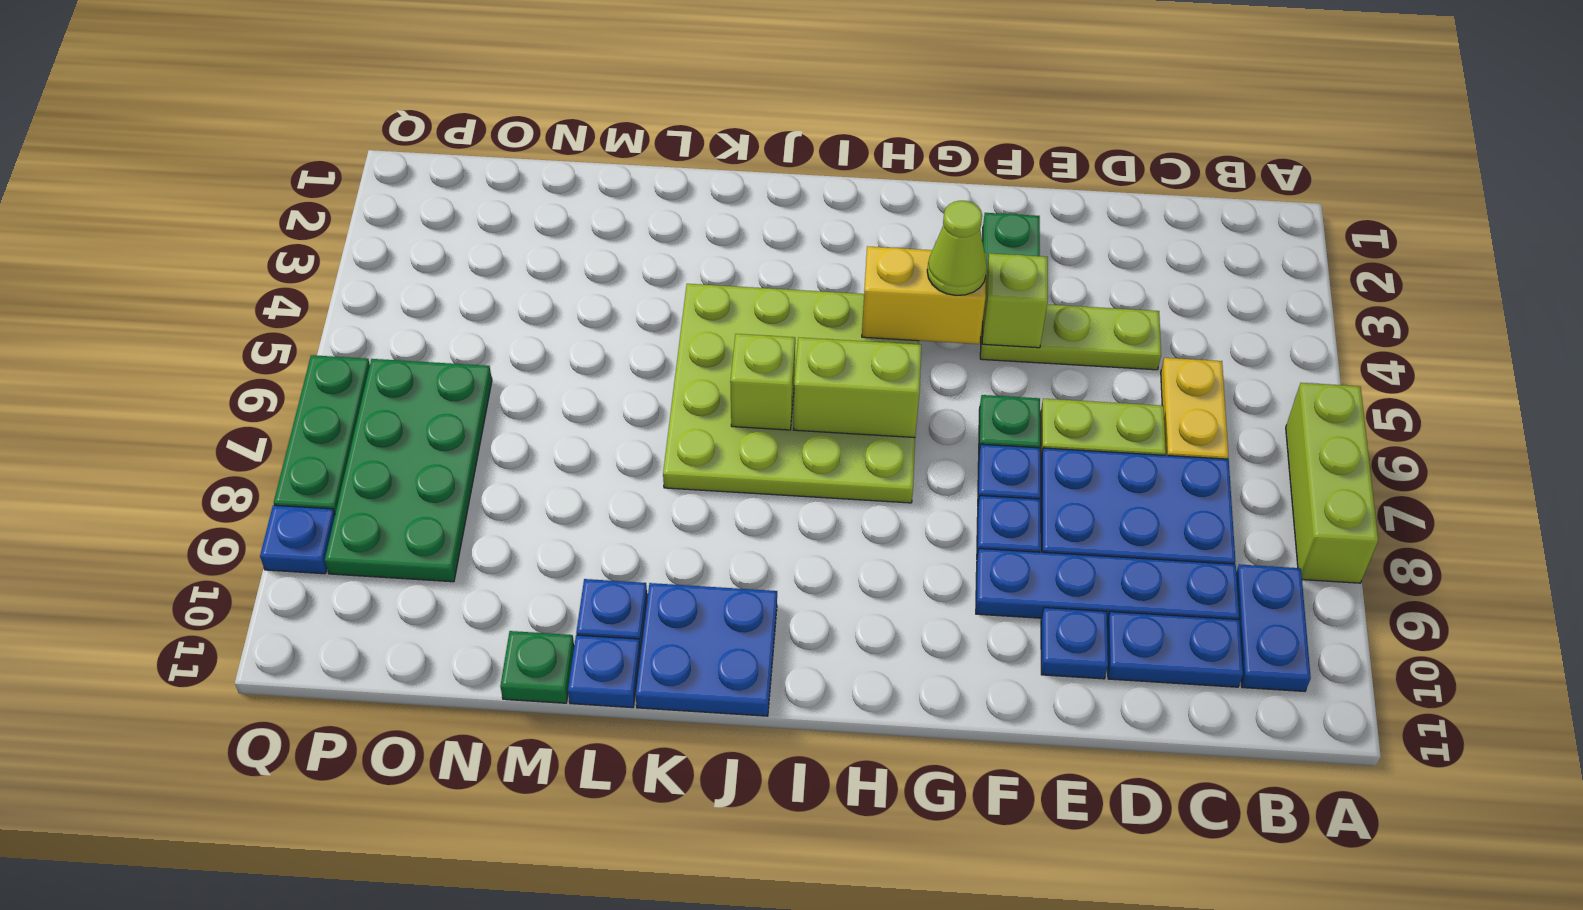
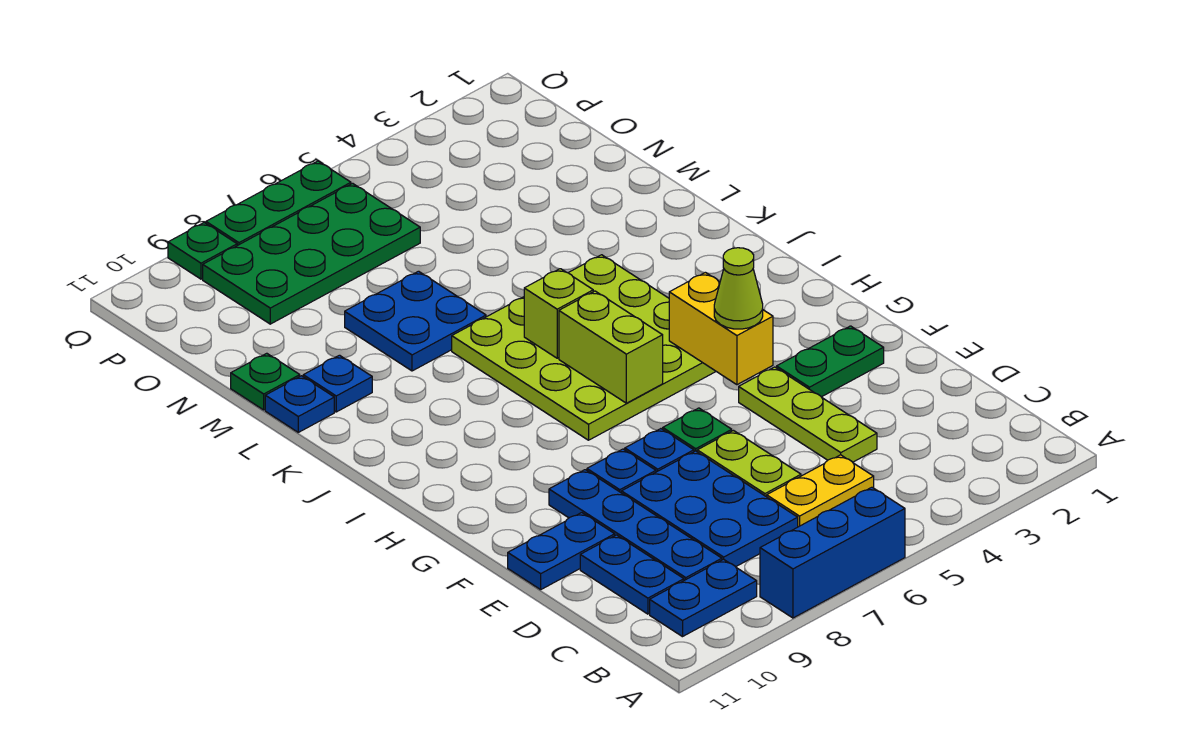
lime 1x3 brick [1286,383,1378,583] -> blue 1x3 brick [760,487,905,618]
blue 1x1 plate [1041,608,1108,679] -> blue 1x2 plate [508,513,615,590]
lime 1x1 brick [982,253,1048,348] -> none
blue 2x2 plate [636,583,777,716] -> blue 2x2 plate moved to [345,271,486,371]
blue 1x1 plate [260,505,335,574] -> green 1x1 plate [168,223,237,279]

